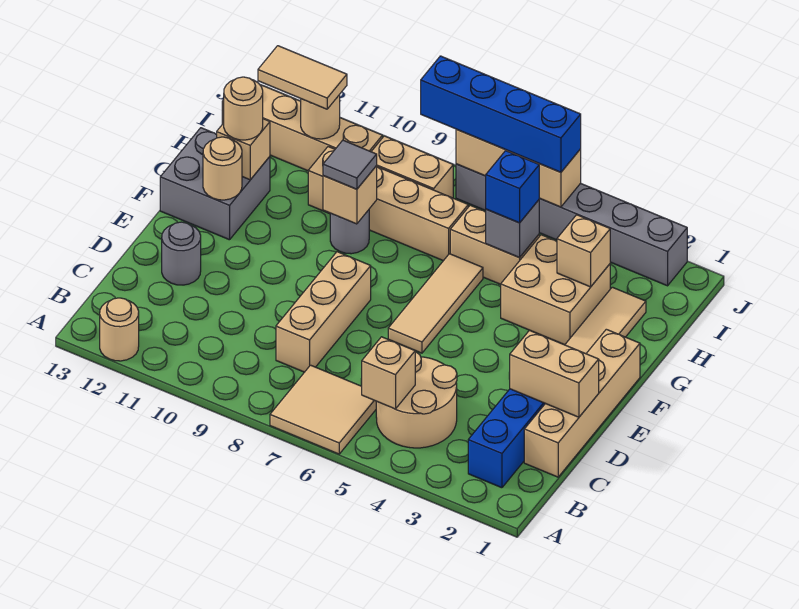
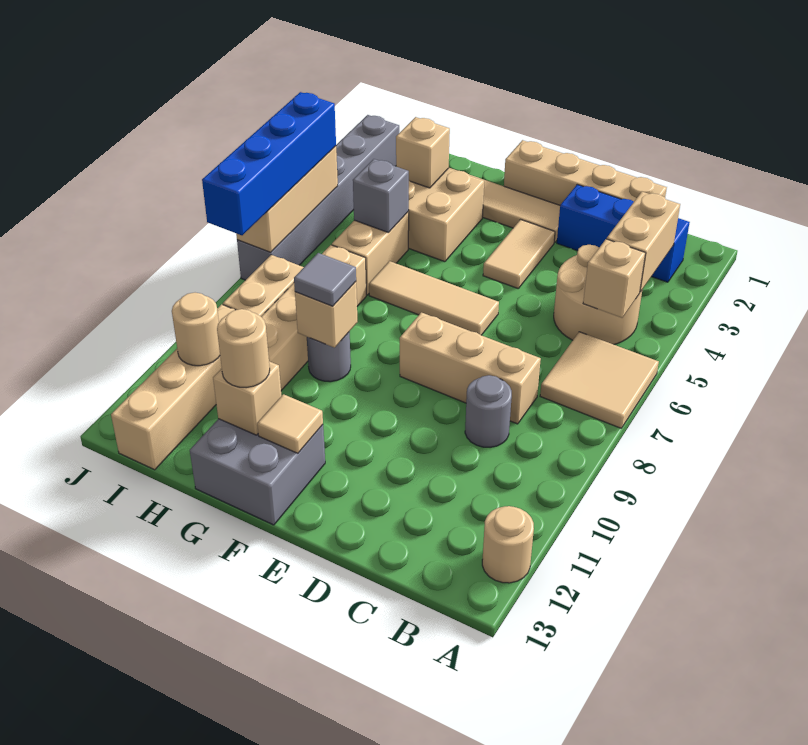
tan 1x2 brick [509,330,599,417] -> tan 1x2 brick moved to [607,192,680,292]
grey 1x1 round brick [162,222,201,285] -> grey 1x1 round brick moved to [465,375,512,447]
tan 1x1 round brick [203,137,242,200] -> tan 1x1 tile [257,394,323,453]
blue 1x1 brick [486,151,540,223] -> none
tan 1x2 tile [258,46,347,109] -> tan 1x2 tile moved to [483,220,555,288]

